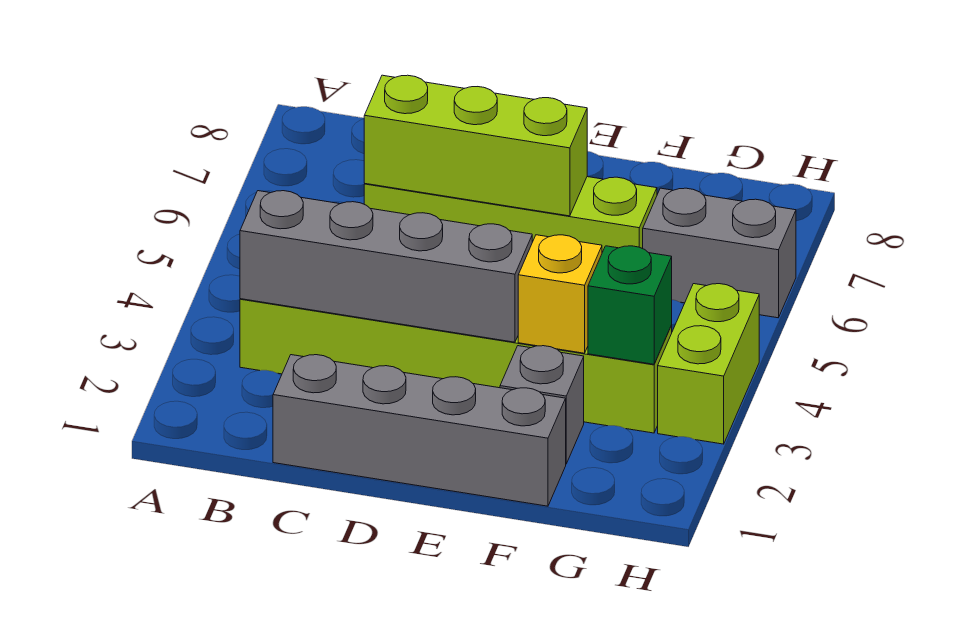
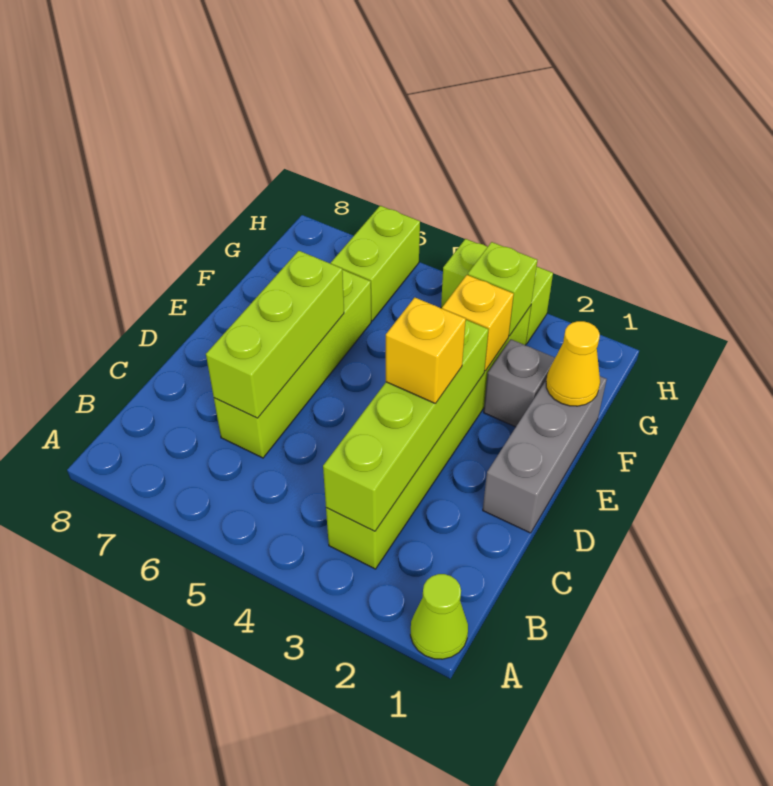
none -> lime 1x1 cone [410,574,468,659]
grey 1x4 brick [240,191,532,342] -> lime 1x4 brick [323,320,489,531]
grey 1x4 brick [273,355,566,506] -> grey 1x3 brick [483,376,607,533]
none -> yellow 1x1 brick [386,298,466,404]
none -> yellow 1x1 cone [546,321,600,406]
green 1x1 brick [588,246,672,364] -> lime 1x1 brick [468,242,537,336]
grey 1x2 brick [643,188,796,318] -> lime 1x2 brick [331,206,420,321]

